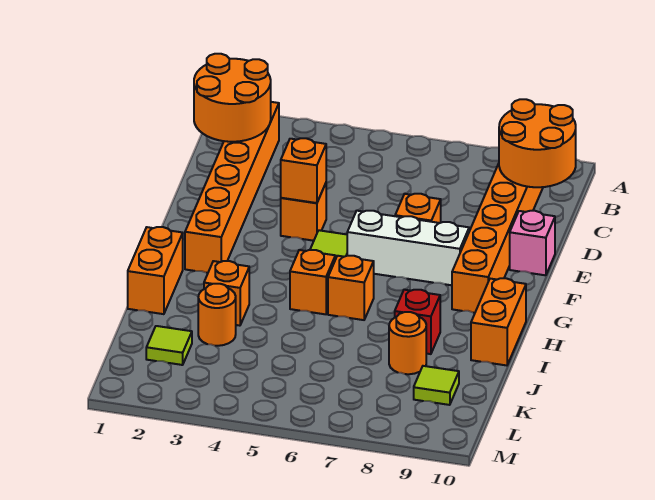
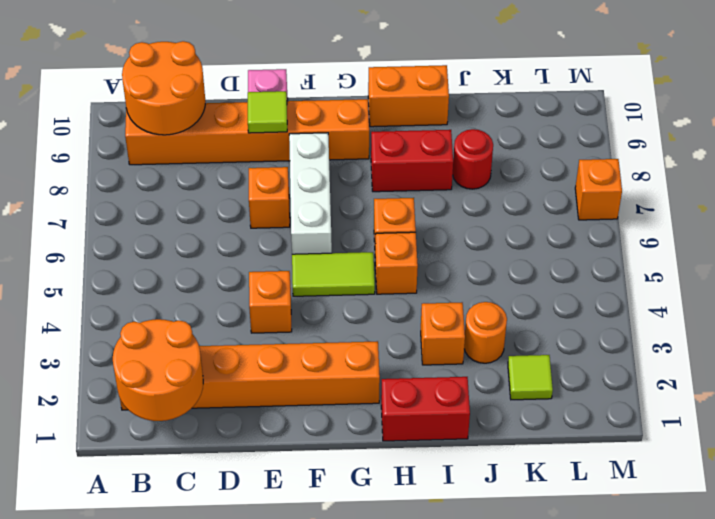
orange 1x1 brick [281,138,326,203] -> orange 1x1 brick moved to [575,159,622,220]
orange 1x2 brick [128,227,183,314] -> red 1x2 brick [381,377,470,441]
red 1x1 brick [395,290,440,354] -> red 1x2 brick [371,130,453,192]
orange 1x1 round brick [389,312,426,374] -> red 1x1 round brick [453,129,493,189]
lime 1x1 tile [414,366,459,405] -> lime 1x1 tile moved to [248,91,287,133]

